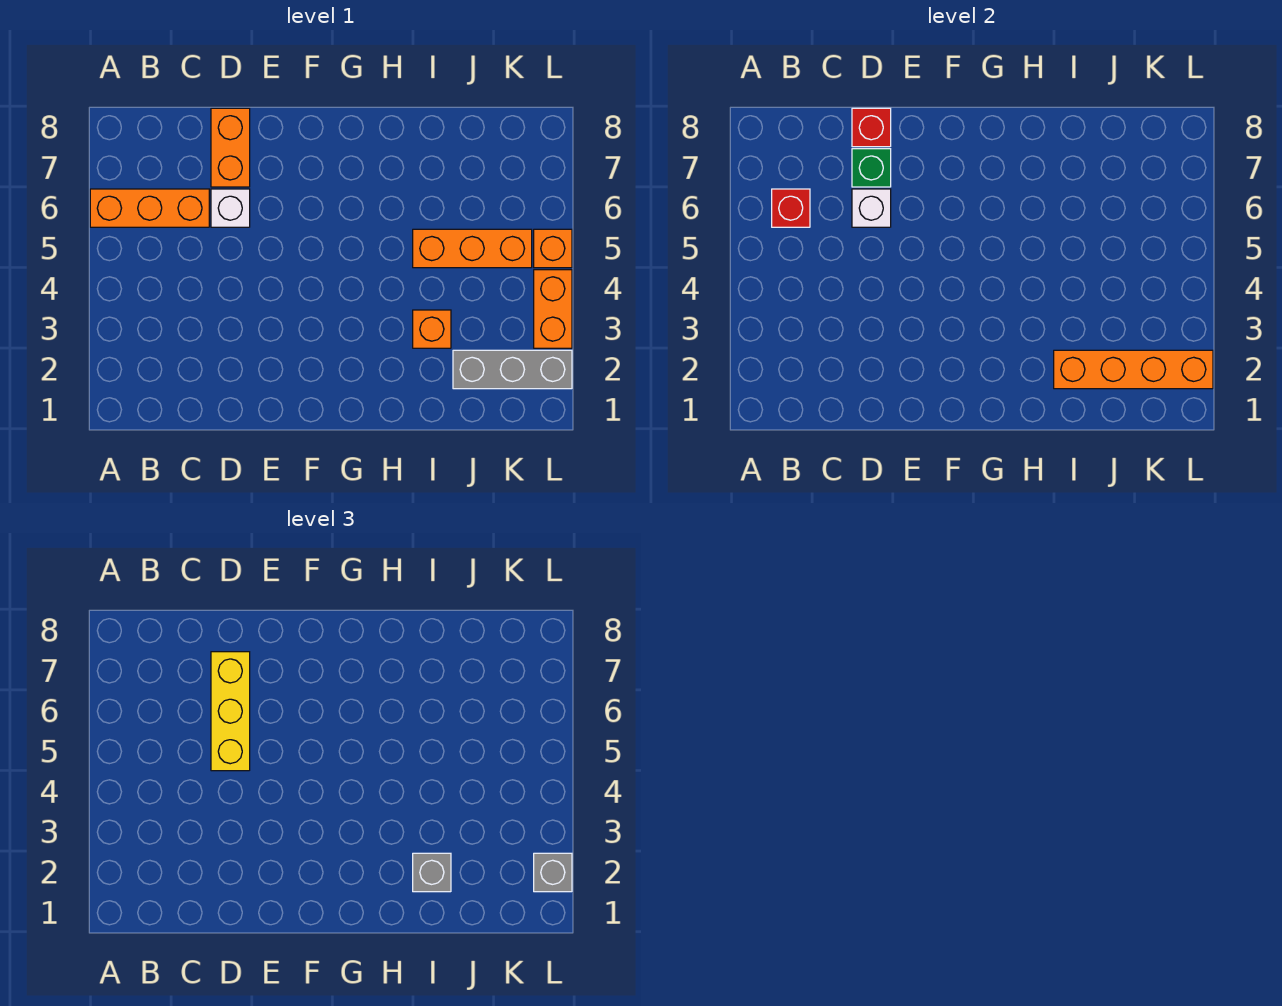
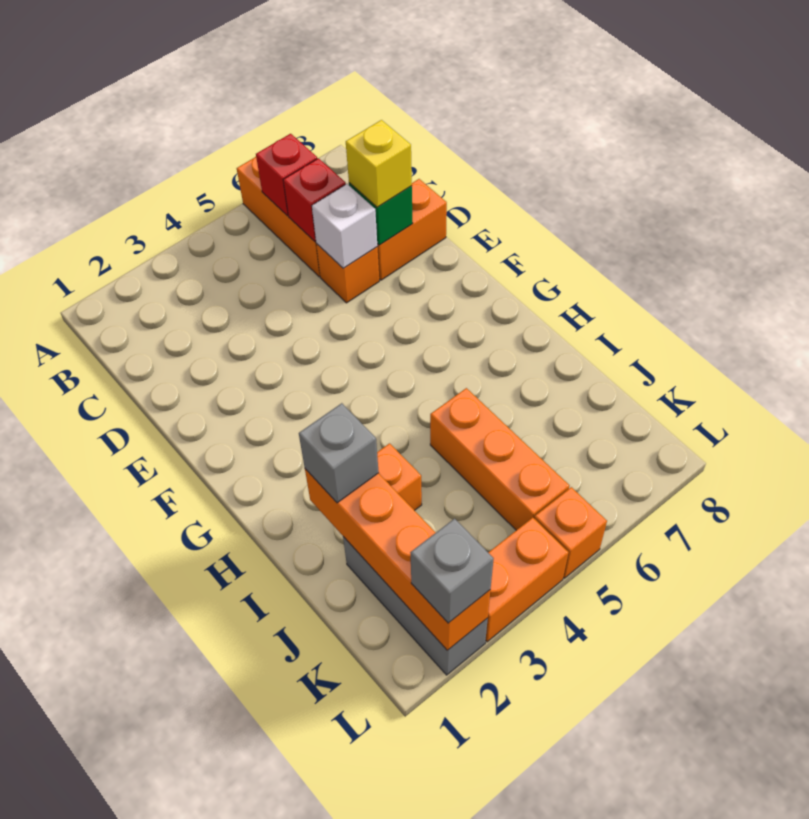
yellow 1x3 brick [211,652,250,771] -> yellow 1x1 brick [346,120,412,207]
white 1x1 brick [211,189,250,227] -> orange 1x1 brick [316,244,379,303]
red 1x1 brick [852,108,891,147] -> red 1x1 brick moved to [283,158,346,241]

